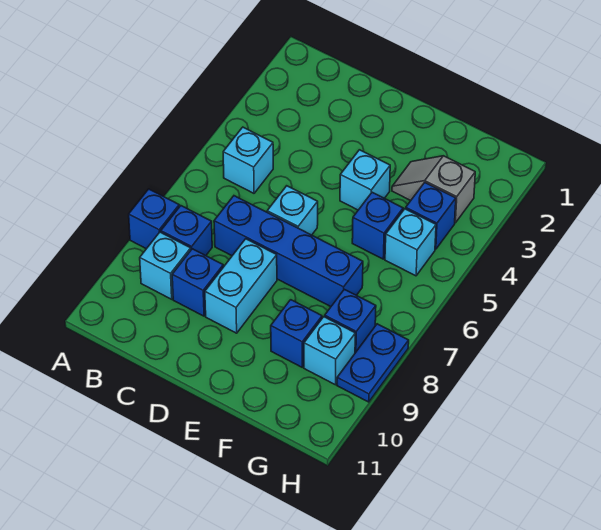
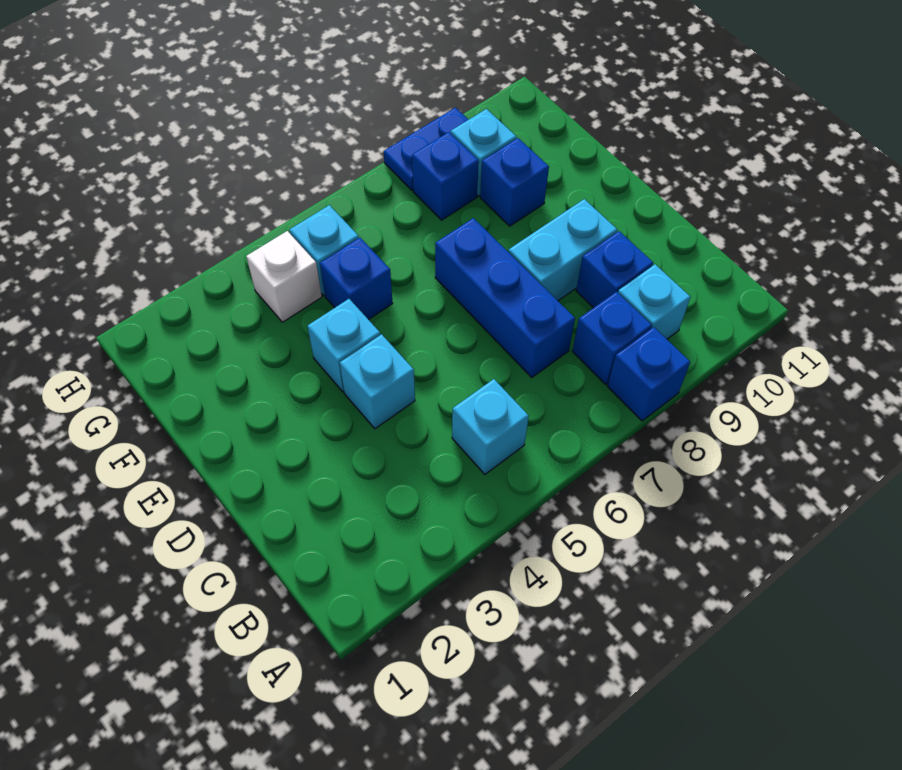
blue 1x4 brick [214,196,363,307] -> blue 1x3 brick [435,218,575,377]
cyan 1x1 brick [267,186,318,235] -> cyan 1x1 brick moved to [340,334,415,429]
grey 1x2 slope [392,156,475,223] -> none
blue 1x1 brick [406,183,456,249] -> white 1x1 brick [246,231,322,322]

